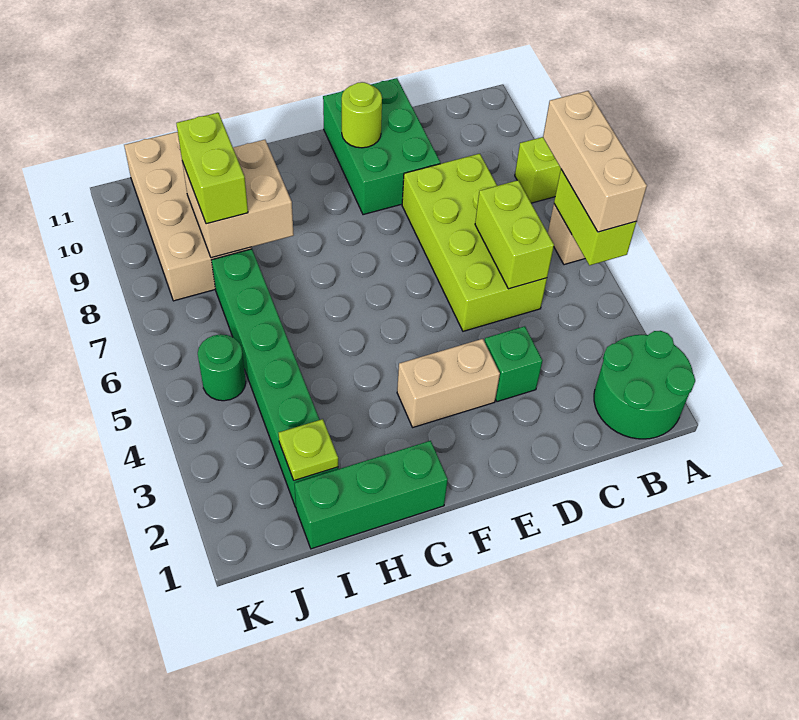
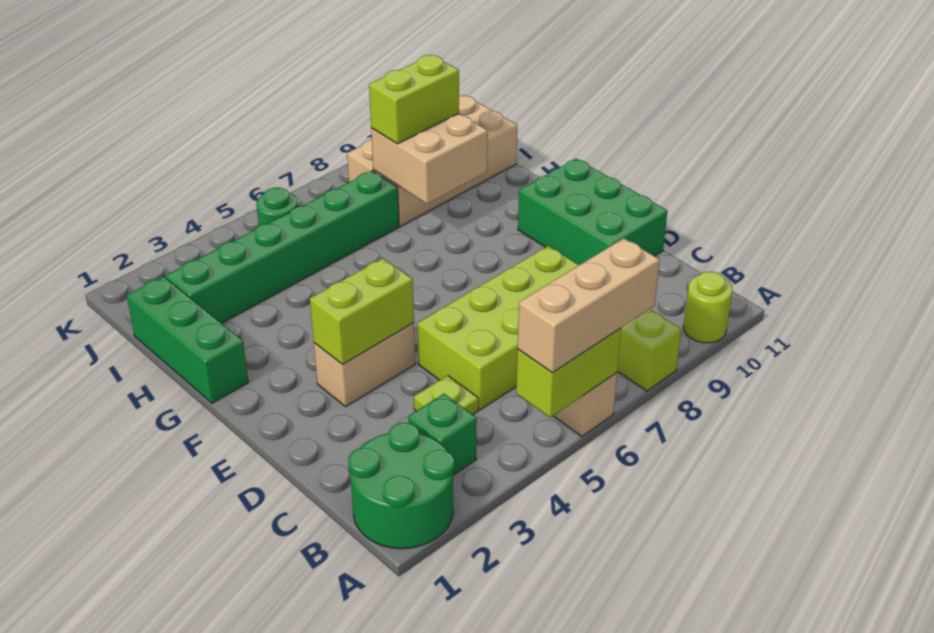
lime 1x2 brick [475,180,554,289] -> lime 1x2 brick moved to [310,258,414,364]
green 1x1 brick [484,326,543,402] -> green 1x1 brick moved to [408,394,477,475]
green 2x3 brick [323,78,440,215] -> green 2x3 brick turned to [518,159,667,265]
tan 1x2 brick [397,339,500,427] -> tan 1x2 brick turned to [314,323,415,406]
lime 1x1 round brick [342,82,382,148] -> lime 1x1 round brick moved to [683,272,732,343]
lime 1x1 plate [279,419,338,481] -> lime 1x1 plate moved to [414,375,478,415]

